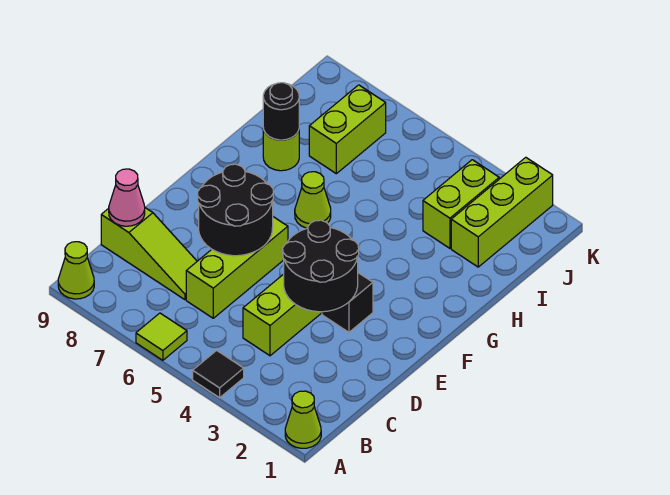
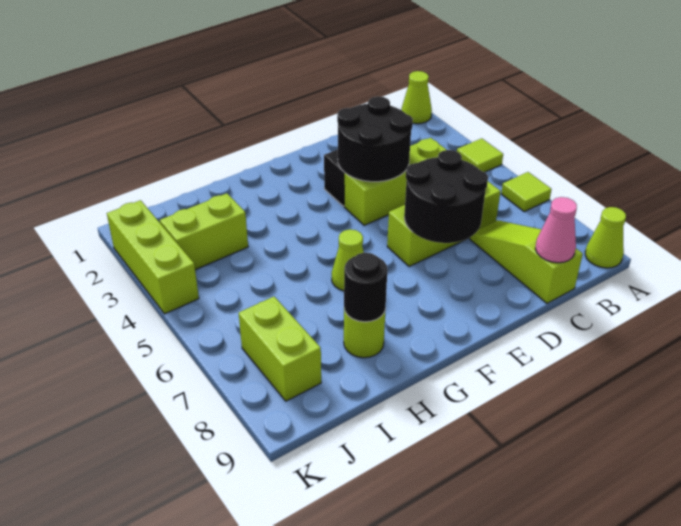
black 1x1 tile [193,350,244,398] -> lime 1x1 tile [457,138,503,172]
lime 1x3 brick [451,157,553,267] -> lime 1x3 brick turned to [107,200,199,314]
lime 1x2 brick [309,85,386,174] -> lime 1x2 brick turned to [239,297,321,401]

